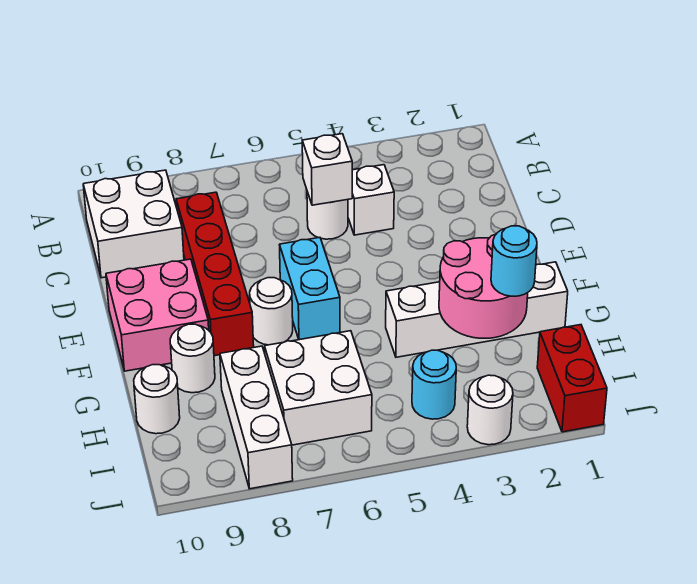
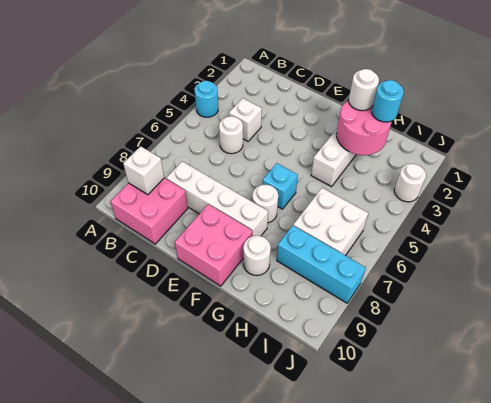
white 2x2 brick [83,170,184,278] -> pink 2x2 brick [110,178,188,244]
white 1x1 brick [302,134,352,205] -> white 1x1 brick moved to [123,146,164,195]
red 1x4 brick [176,192,254,356] -> white 1x4 brick [166,161,268,236]
cyan 1x2 brick [280,237,340,340] -> cyan 1x1 brick [263,163,298,209]
white 1x3 brick [220,346,293,489] -> cyan 1x3 brick [277,226,366,303]
white 1x1 round brick [134,365,180,434] -> white 1x1 round brick moved to [349,69,379,111]
red 1x2 brick [537,325,607,432] -> none
cyan 1x1 round brick [412,350,456,419] -> cyan 1x1 round brick moved to [195,81,218,117]

